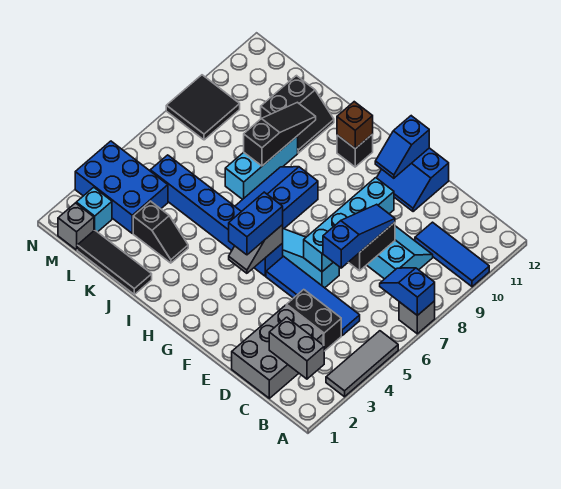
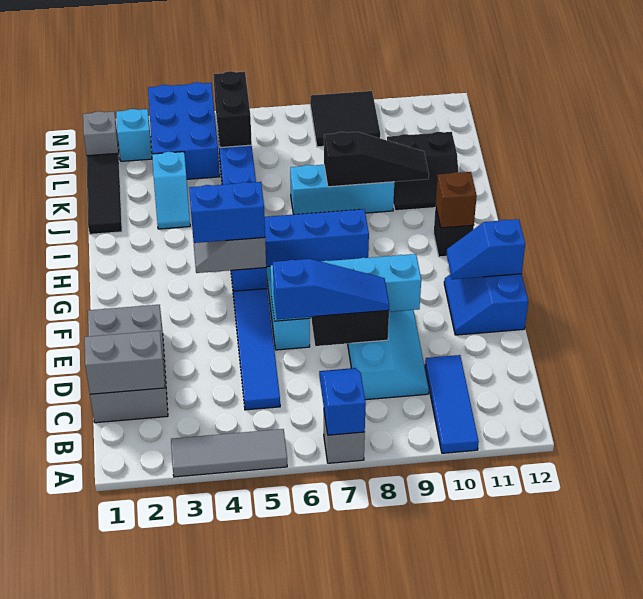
grey 1x2 brick [269,317,324,379] -> grey 1x2 brick turned to [85,331,165,394]
grey 2x3 brick [232,305,323,398] -> grey 2x3 brick turned to [88,305,168,423]
black 1x2 brick [286,290,341,351] -> black 1x2 brick moved to [213,71,252,148]
black 1x2 slope [133,201,188,263] -> cyan 1x2 slope [152,152,190,229]

